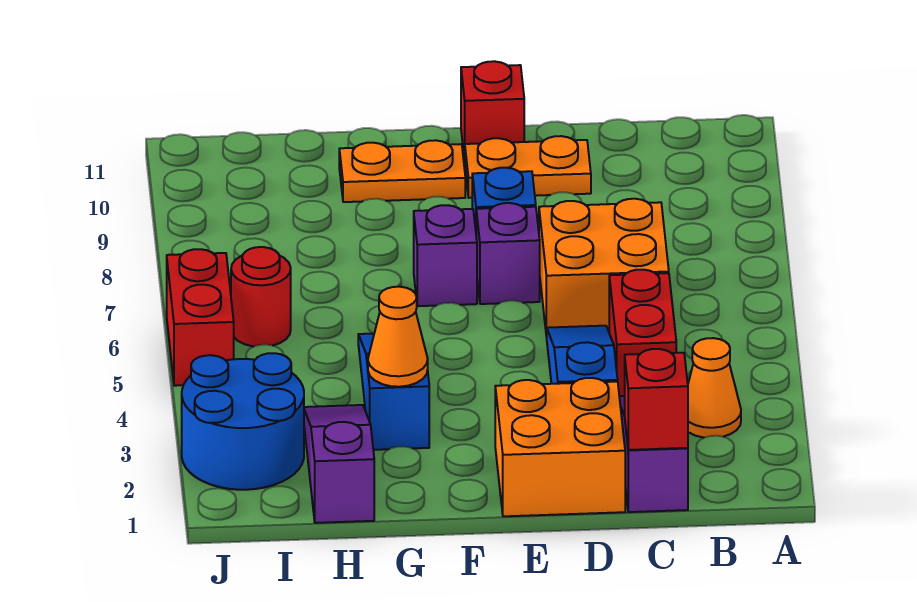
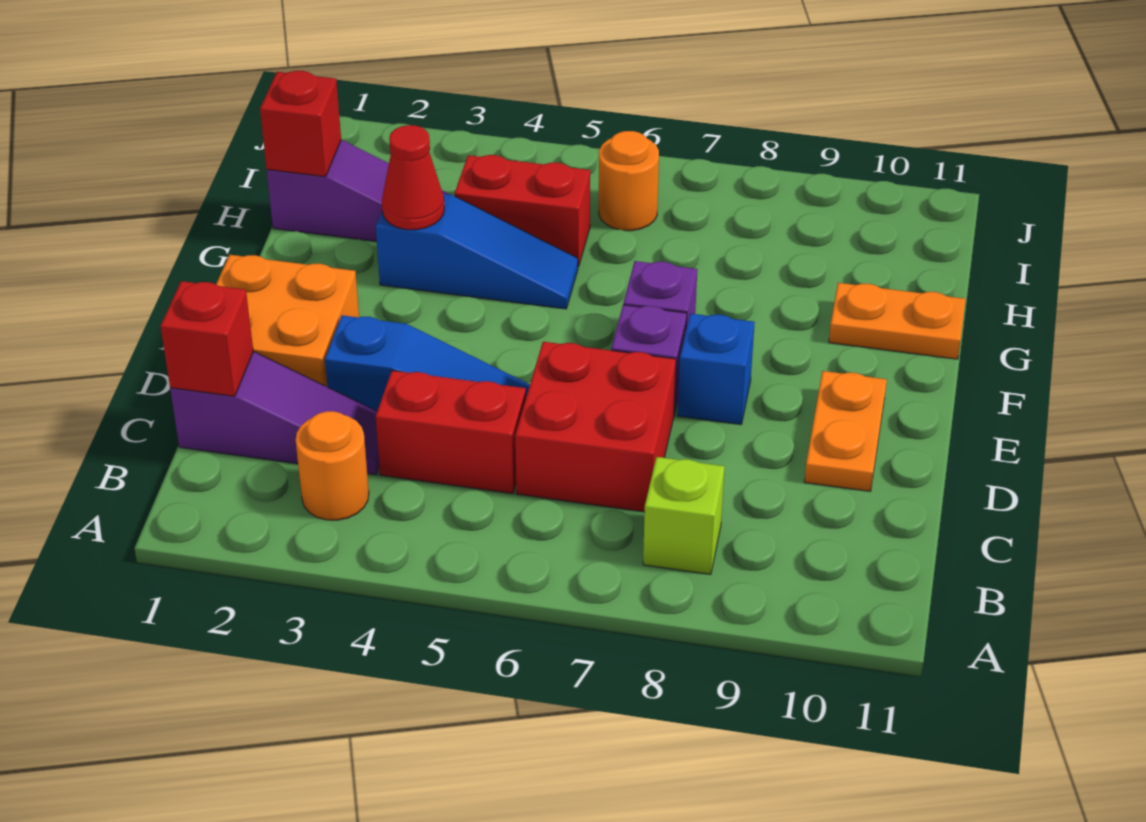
orange 1x1 cone [688,338,741,438] -> orange 1x1 round brick [296,411,369,520]
none -> lime 1x1 brick [643,457,725,574]
orange 2x2 brick [539,199,669,337] -> red 2x2 brick [515,342,676,512]
red 1x1 brick [461,61,524,161] -> red 1x1 brick moved to [260,71,341,177]
orange 1x2 plate [339,140,465,202] -> orange 1x2 plate turned to [829,283,966,359]
orange 1x1 cone [368,287,428,387] -> red 1x1 cone [382,125,444,230]
blue 2x2 round brick [182,353,304,490] -> none
red 1x1 round brick [231,247,291,347] -> orange 1x1 round brick [599,131,659,231]
red 1x2 brick [167,249,234,386] -> red 1x2 brick moved to [454,155,590,267]

